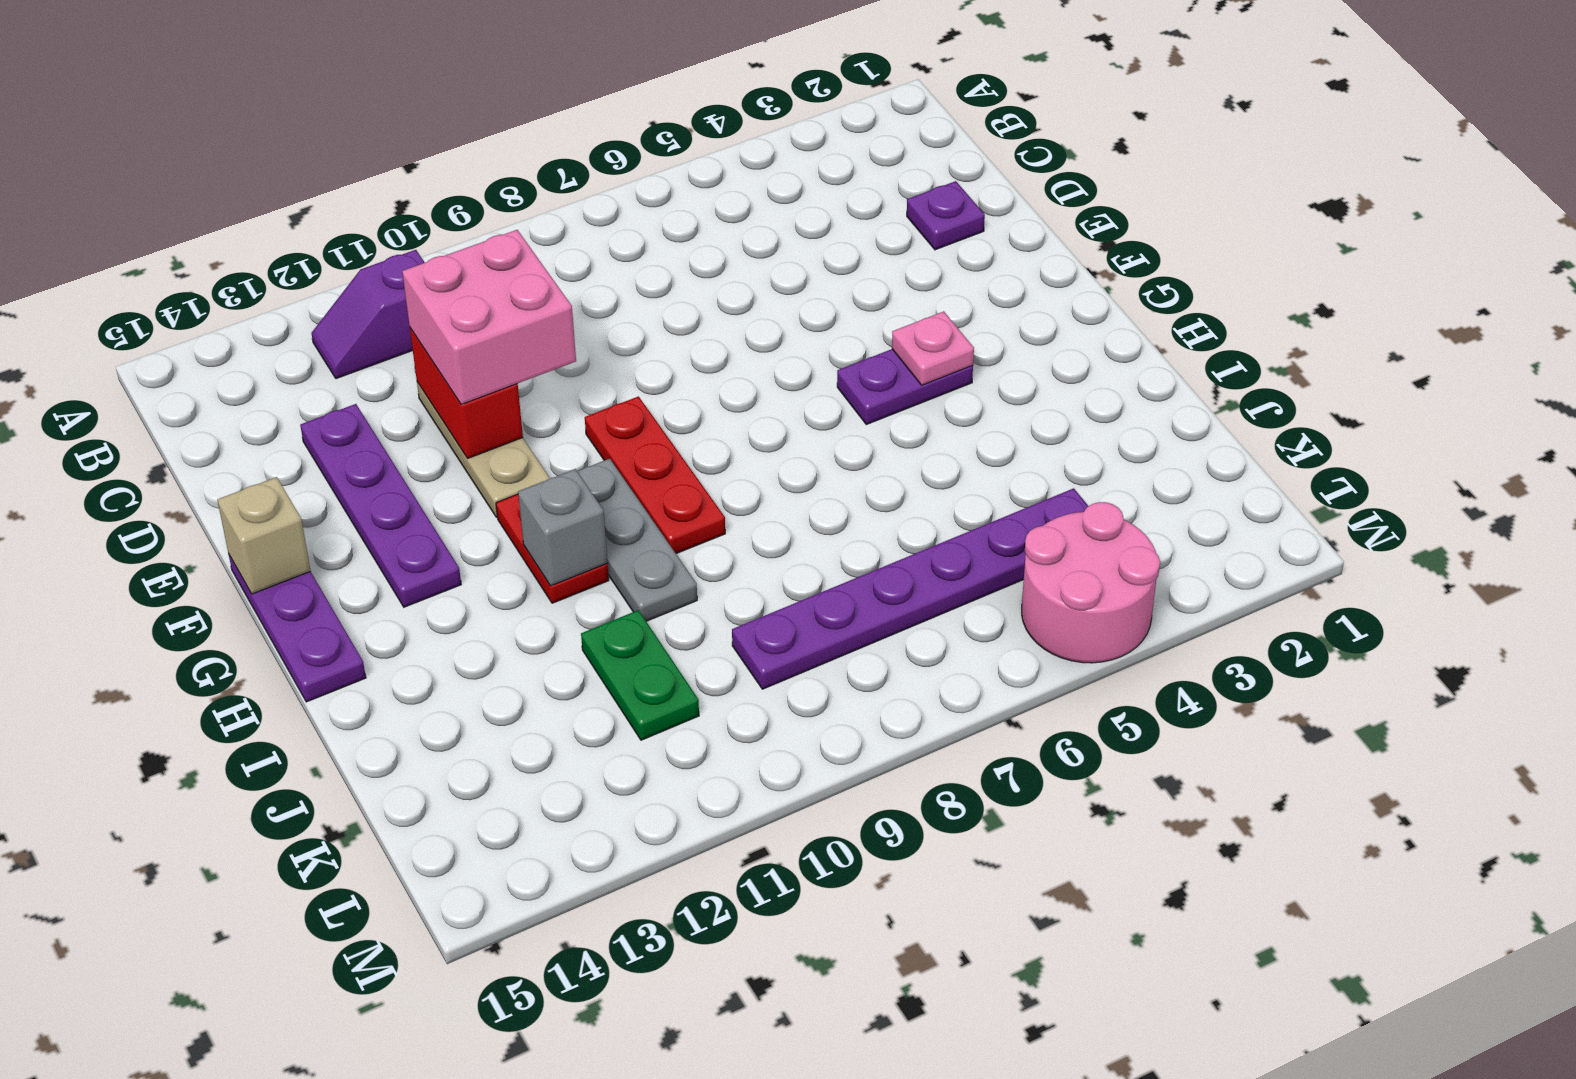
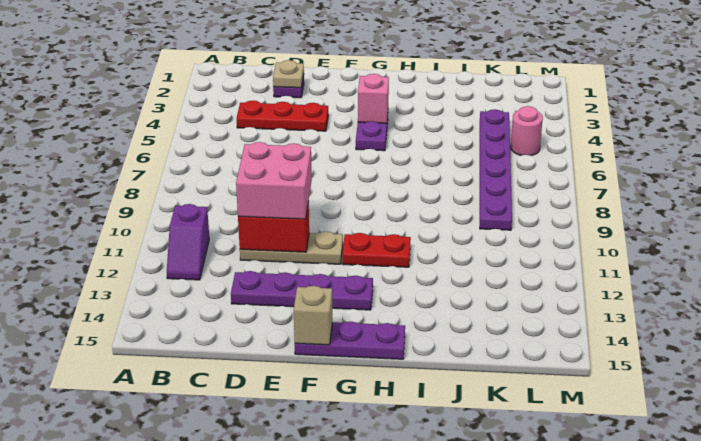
none -> tan 1x1 plate [273,60,304,88]
red 1x3 plate [585,397,725,554] -> red 1x3 plate moved to [237,101,328,131]
pink 1x1 plate [892,311,974,385] -> pink 1x1 brick [358,74,389,123]
grey 1x3 plate [577,459,697,621] -> none
grey 1x1 brick [518,469,607,586] -> none
green 1x2 plate [581,610,699,740] -> none
pink 2x2 round brick [1022,502,1160,663] -> pink 1x1 round brick [511,106,543,156]

